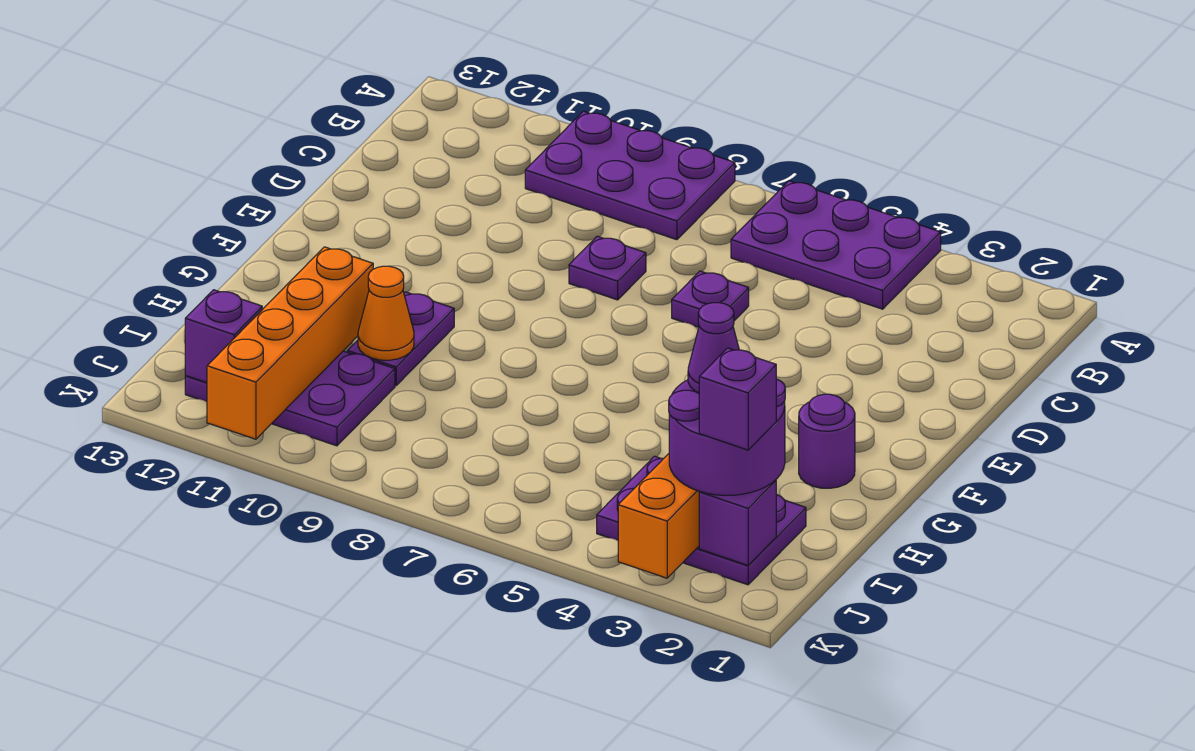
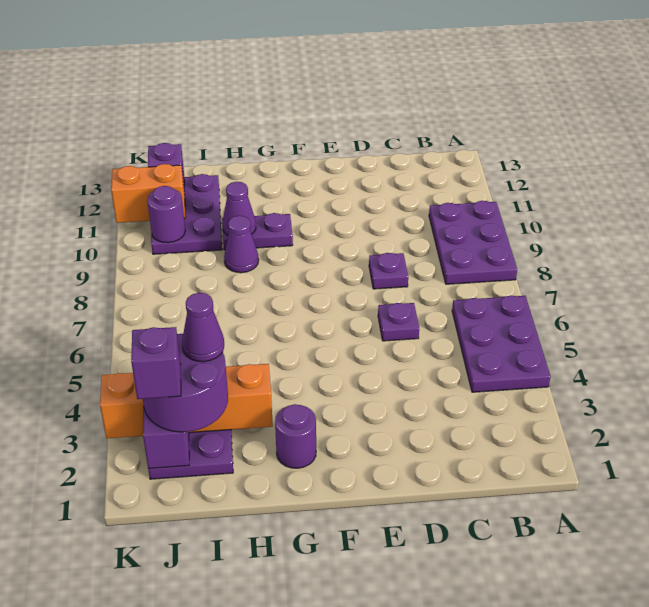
none -> purple 1x1 cone [224,216,259,273]
orange 1x1 cone [358,266,414,360] -> purple 1x1 cone [222,182,256,235]
orange 1x4 brick [207,247,373,439] -> orange 1x2 brick [111,164,185,223]
none -> purple 1x1 round brick [147,186,185,243]

